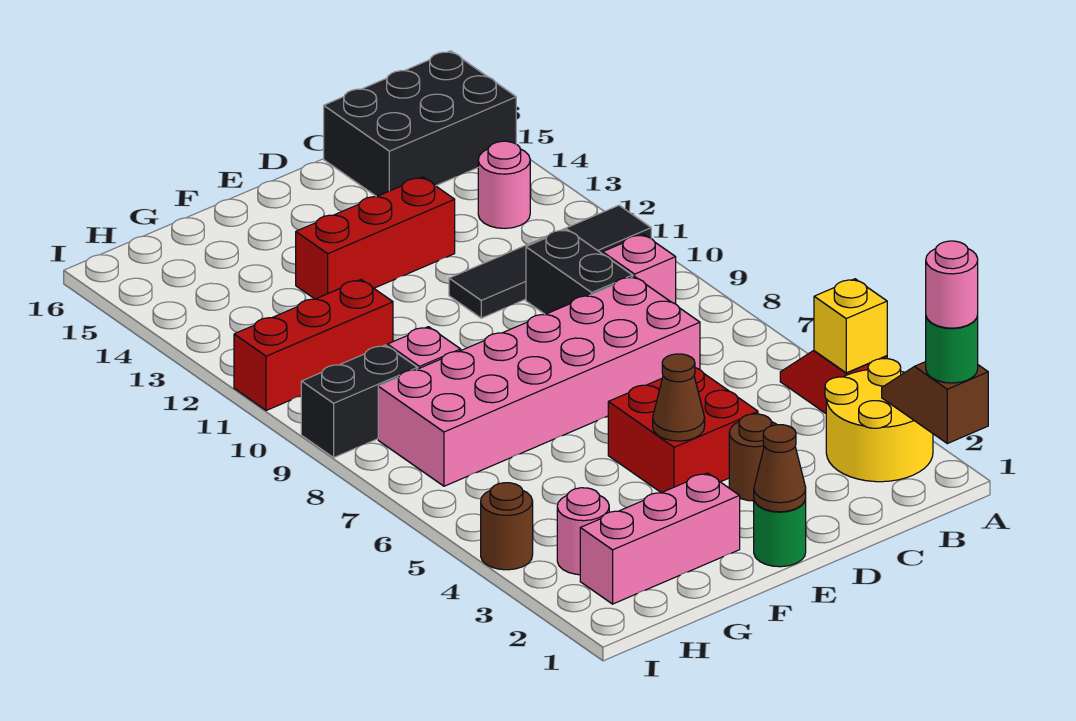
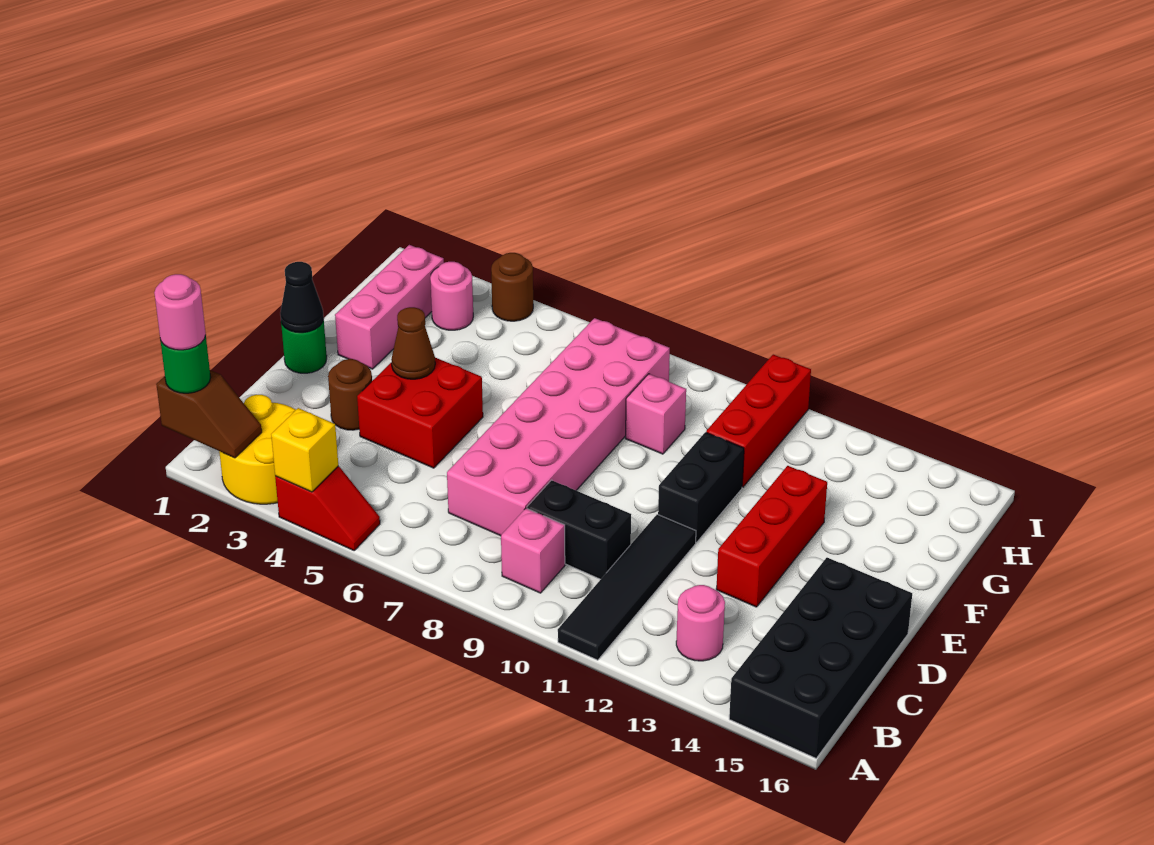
black 2x3 brick [324,51,516,197] -> black 2x4 brick [729,558,912,758]
brown 1x1 cone [754,425,806,512] -> black 1x1 cone [280,262,324,333]
black 1x2 brick [301,345,418,458] -> black 1x2 brick moved to [658,432,744,542]

